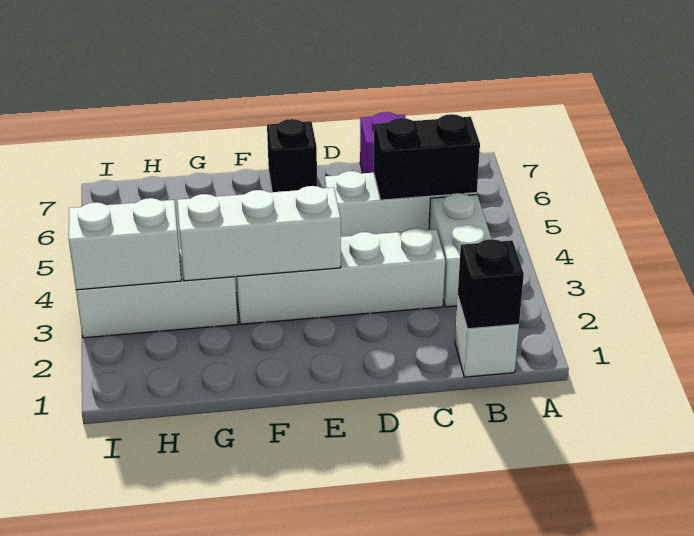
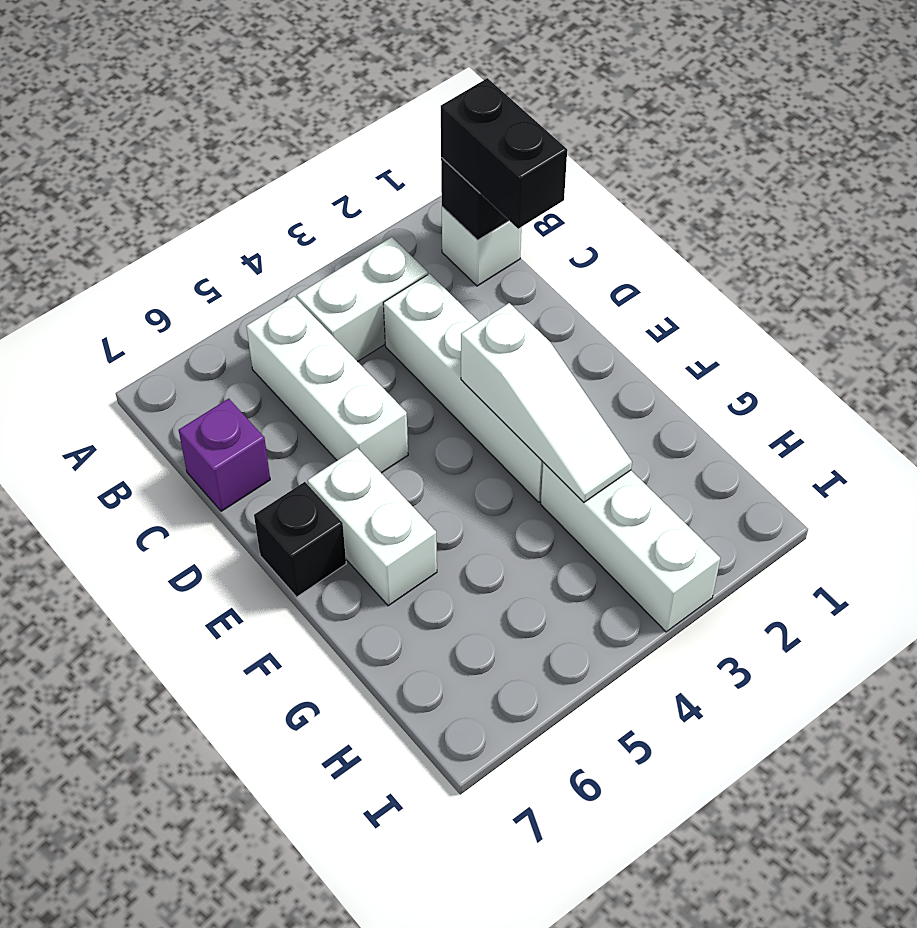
black 1x2 brick [374,114,480,200] -> black 1x2 brick moved to [441,78,567,229]
white 1x3 brick [177,186,341,281] -> white 1x3 slope [461,303,632,502]
white 1x2 brick [69,198,181,290] -> white 1x2 brick moved to [307,448,437,606]

